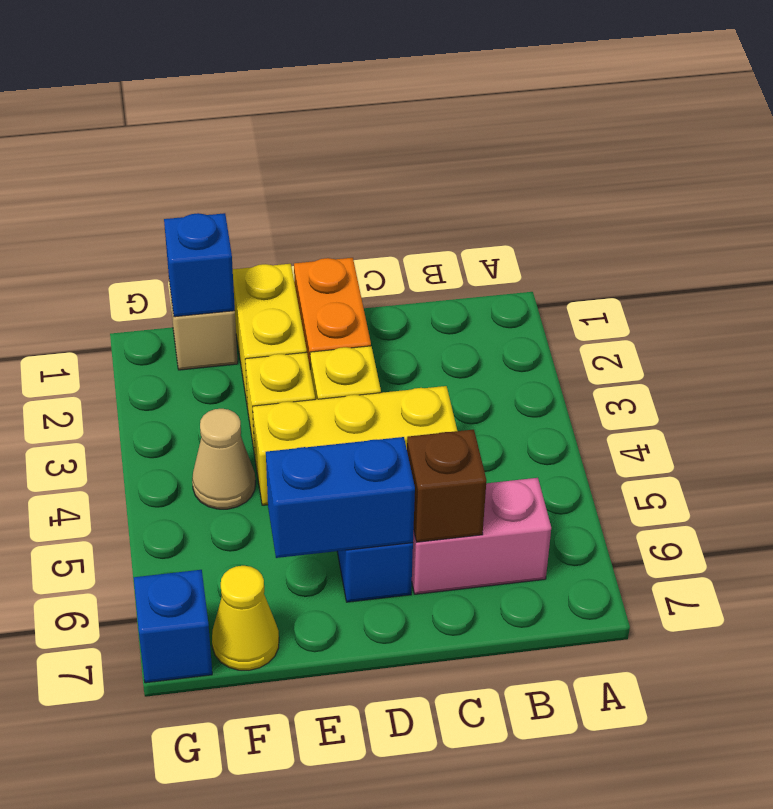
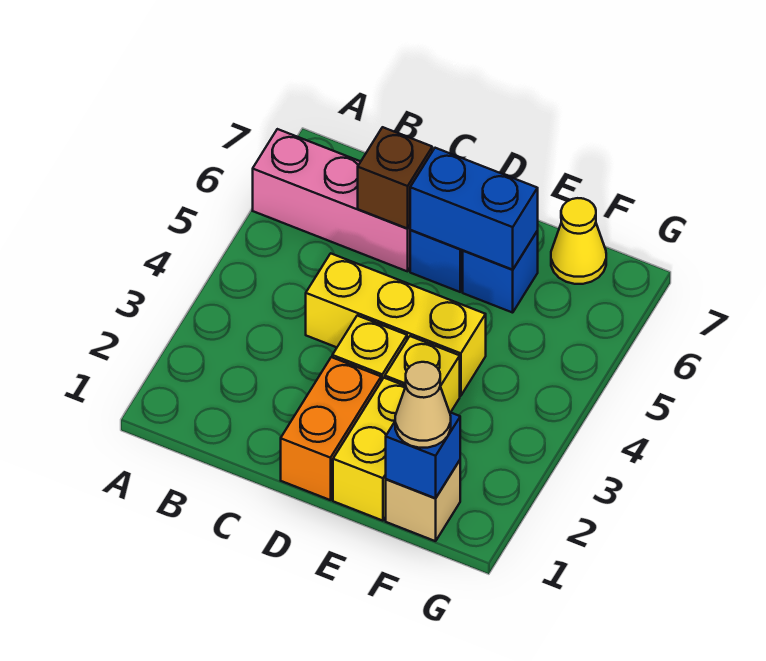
pink 1x2 brick [412,478,551,594] -> pink 1x3 brick [253,129,410,271]
tan 1x1 cone [192,409,255,509] -> tan 1x1 cone moved to [395,362,451,448]
blue 1x1 brick [134,570,212,683] -> blue 1x1 brick moved to [463,231,538,313]

